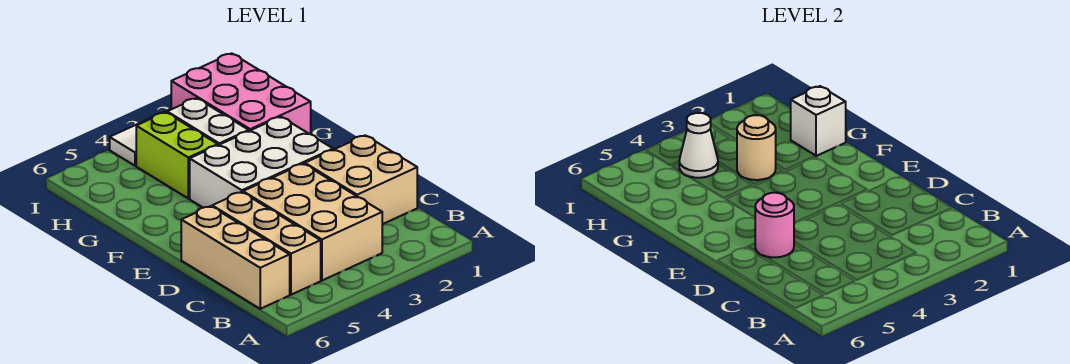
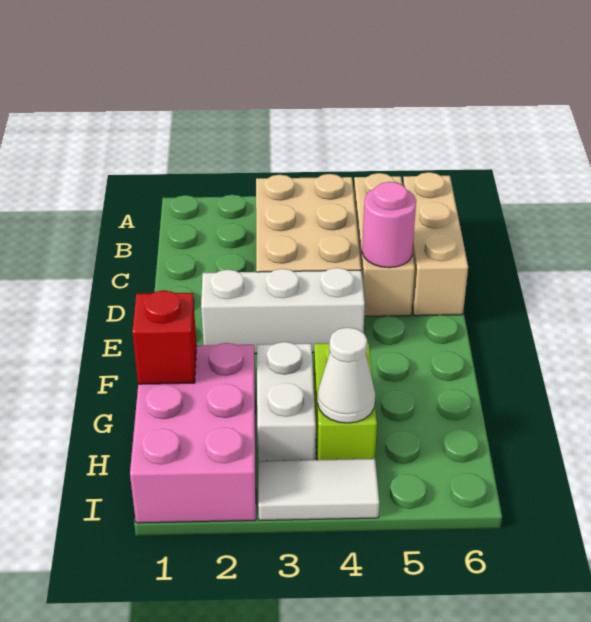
tan 2x2 brick [305,135,417,224] -> none
white 2x3 brick [190,117,333,208] -> white 1x3 brick [201,268,365,354]
white 1x1 brick [791,86,846,156] -> red 1x1 brick [132,290,197,384]
tan 1x1 round brick [737,115,776,180] -> none

